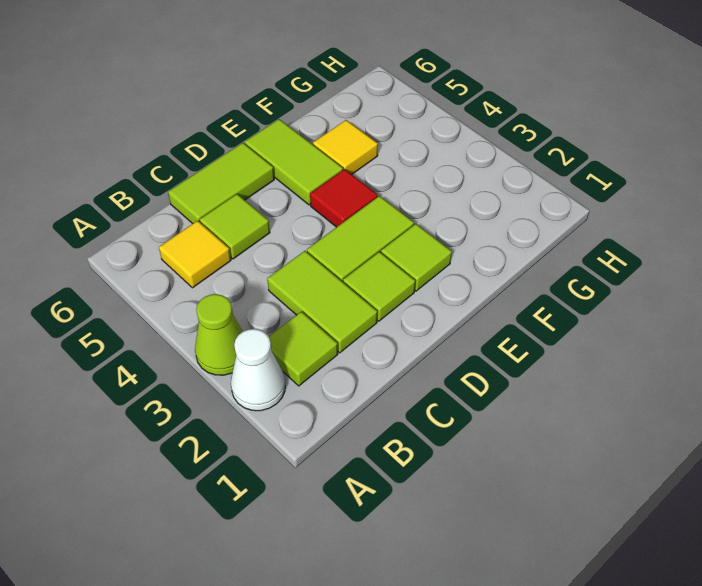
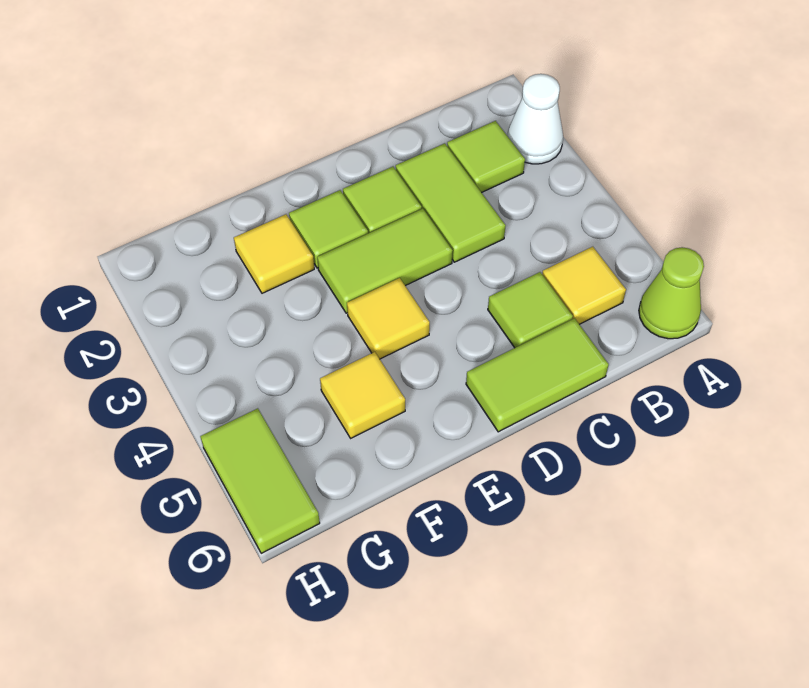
lime 1x1 cone [195,294,243,375] -> lime 1x1 cone moved to [639,247,704,339]
red 1x1 tile [310,169,378,227] -> yellow 1x1 tile [347,278,430,359]
lime 1x2 tile [245,119,343,205] -> lime 1x2 tile moved to [200,408,320,553]
none -> yellow 1x1 tile [234,214,314,293]

